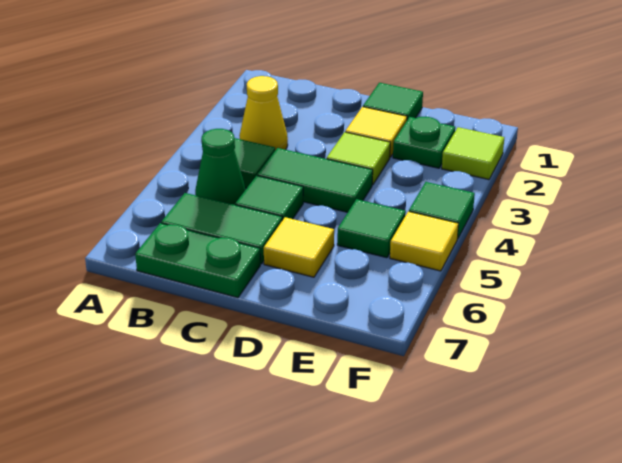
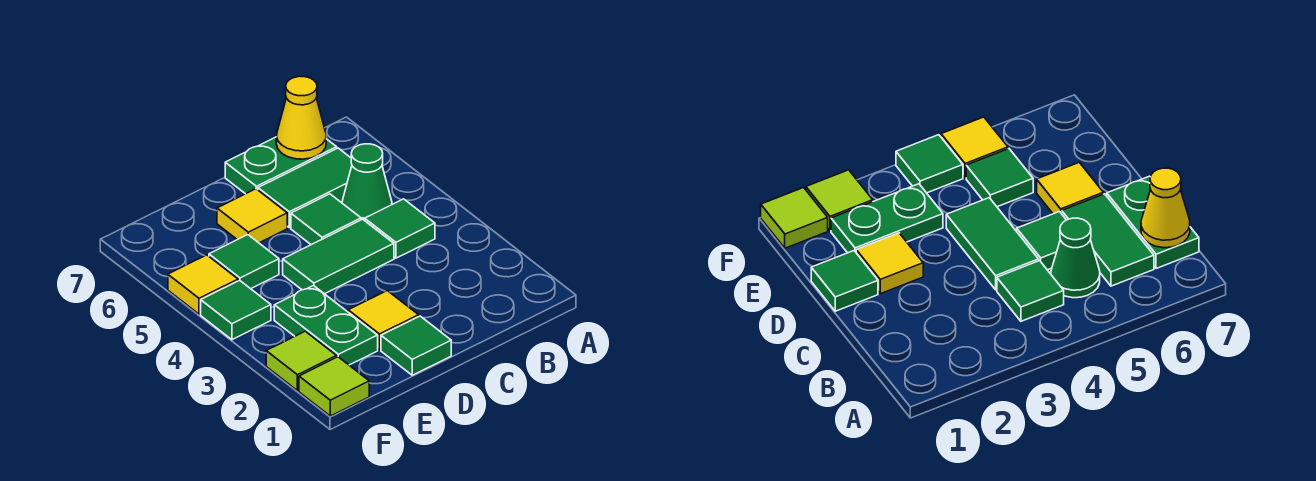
yellow 1x1 cone [239,76,288,150] -> yellow 1x1 cone moved to [276,76,326,159]
lime 1x1 tile [327,132,390,185] -> lime 1x1 tile moved to [299,357,369,416]
green 1x1 plate [393,117,455,168] -> green 1x2 plate [274,286,378,365]

